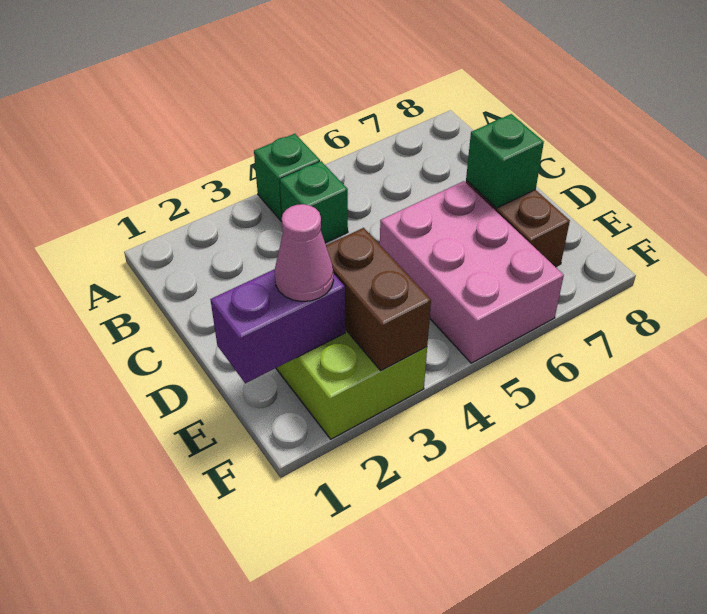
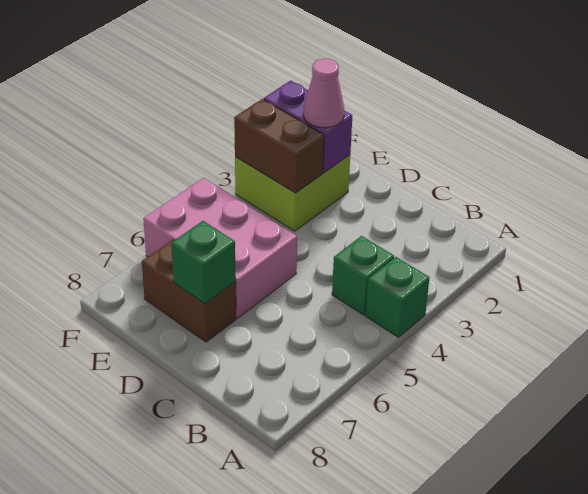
purple 1x2 brick [210,269,345,383] -> purple 1x2 brick turned to [264,81,352,173]

